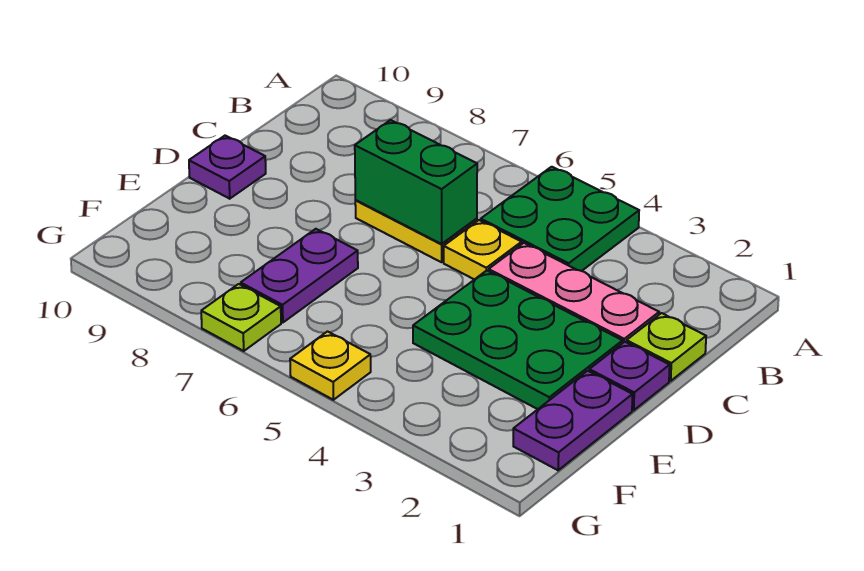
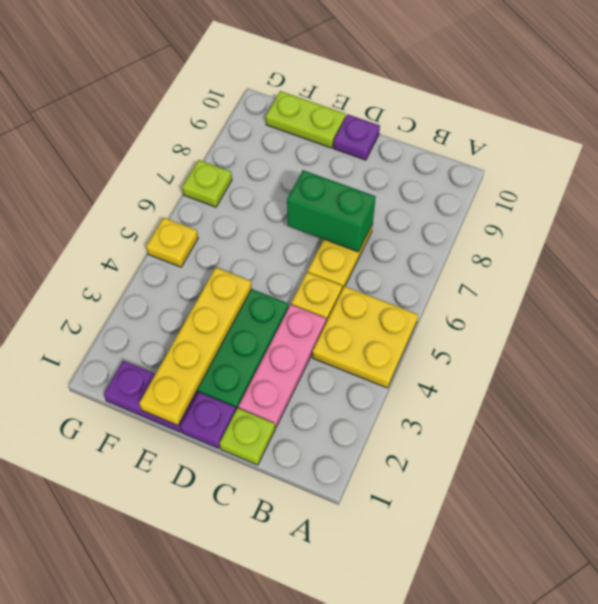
green 2x2 plate [481,167,639,271] -> yellow 2x2 plate [312,286,418,388]
green 1x2 brick [355,120,477,244] -> green 1x2 brick turned to [287,170,376,252]
none -> yellow 1x4 plate [139,268,252,425]
purple 1x2 plate [241,229,358,323] -> none
none -> lime 1x2 plate [266,91,346,148]

